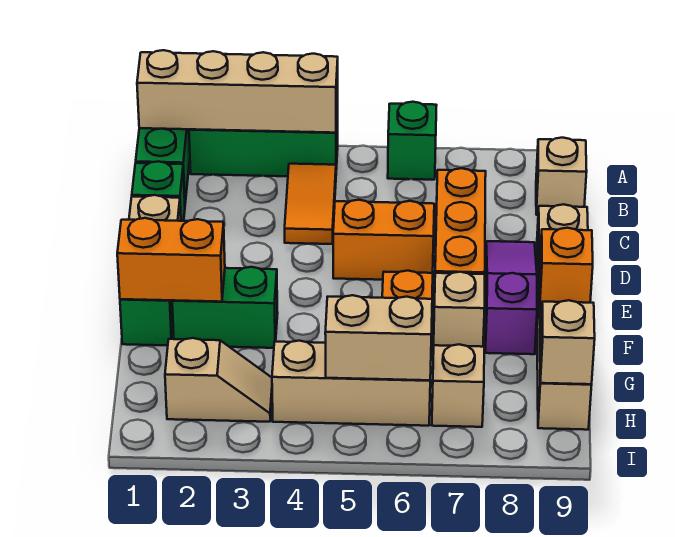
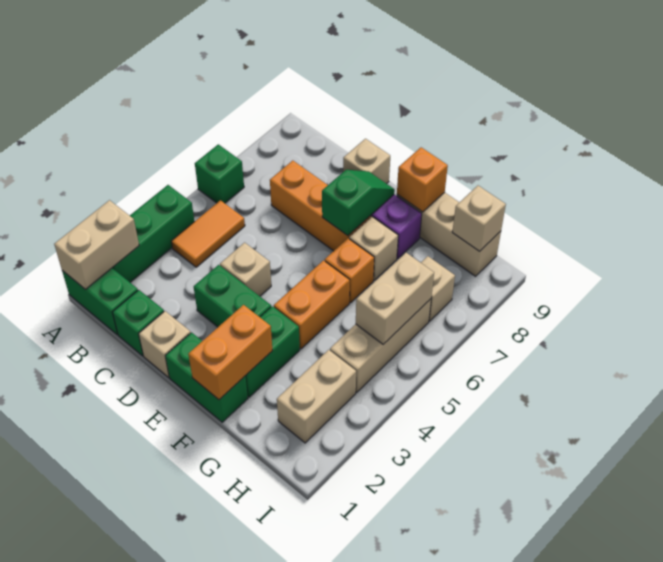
tan 1x4 brick [137,50,338,133] -> tan 1x2 brick [54,200,139,289]
orange 1x2 tile [285,164,336,244] -> orange 1x2 tile turned to [171,200,245,267]
tan 1x1 brick [536,138,587,215] -> tan 1x1 brick moved to [220,243,271,296]
none -> green 1x2 brick [194,265,271,327]
orange 1x2 brick [333,200,434,280] -> orange 1x2 brick moved to [274,261,350,349]
none -> green 1x2 slope [322,170,395,236]
tan 1x2 slope [165,338,272,422] -> tan 1x2 brick [277,350,356,443]

